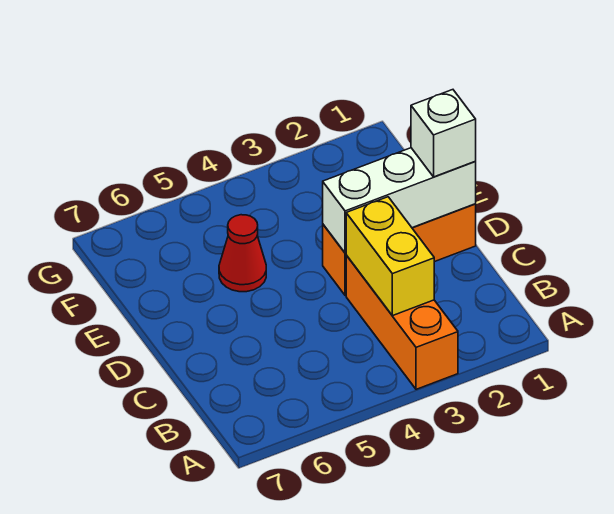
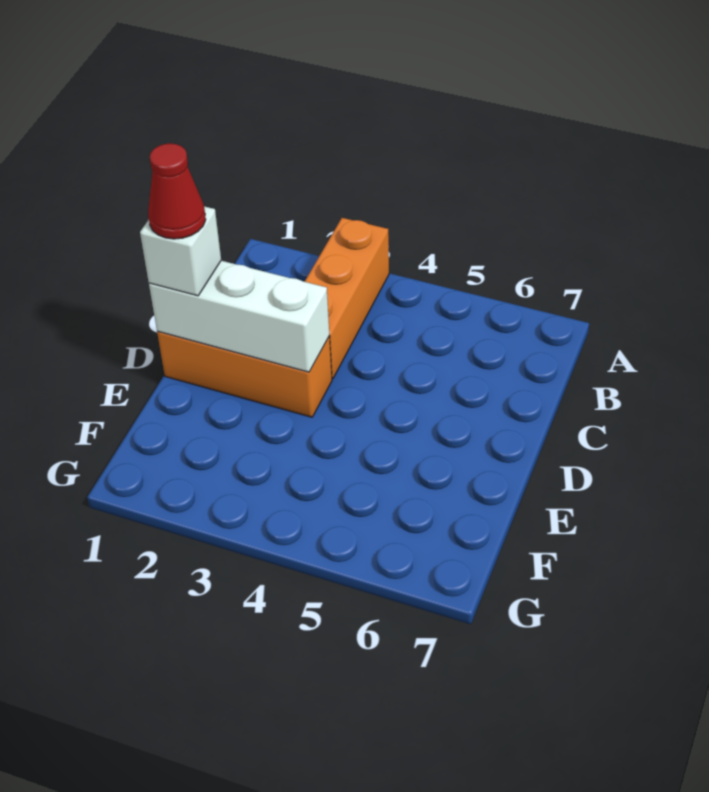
yellow 1x2 brick [346,197,434,316] -> none
red 1x1 cone [219,215,266,292] -> red 1x1 cone moved to [148,143,206,239]

